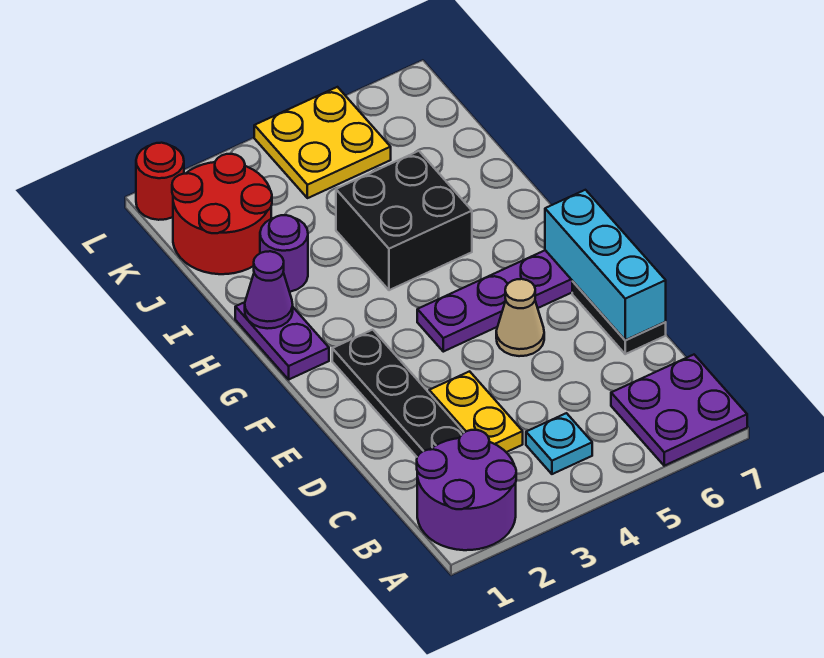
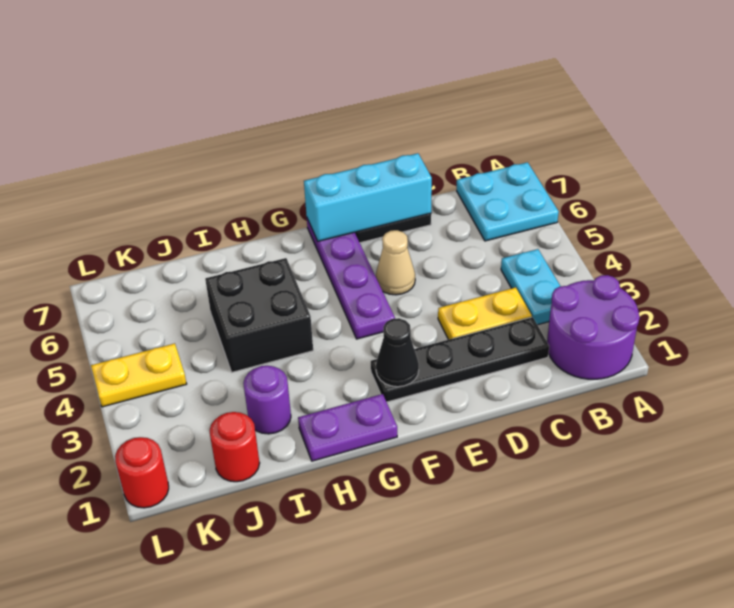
purple 2x2 plate [611,355,747,466] -> cyan 2x2 plate [457,162,559,241]
cyan 1x1 plate [526,413,592,474] -> cyan 1x2 plate [501,249,560,325]
none -> black 1x1 cone [376,318,419,387]
purple 1x1 cone [245,251,293,329] -> none
red 2x2 round brick [172,154,272,274] -> red 1x1 round brick [209,412,260,482]
yellow 2x2 plate [254,87,391,198] -> yellow 1x2 plate [91,343,187,407]

